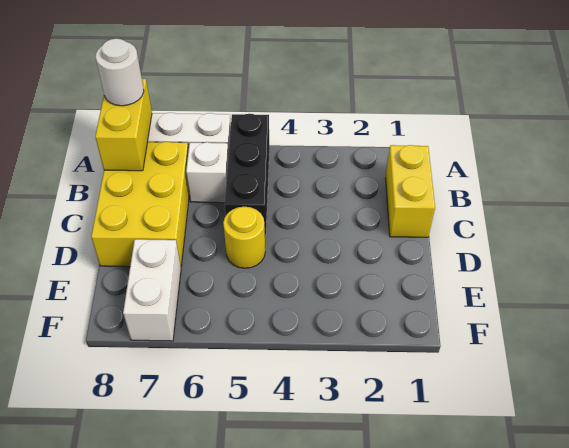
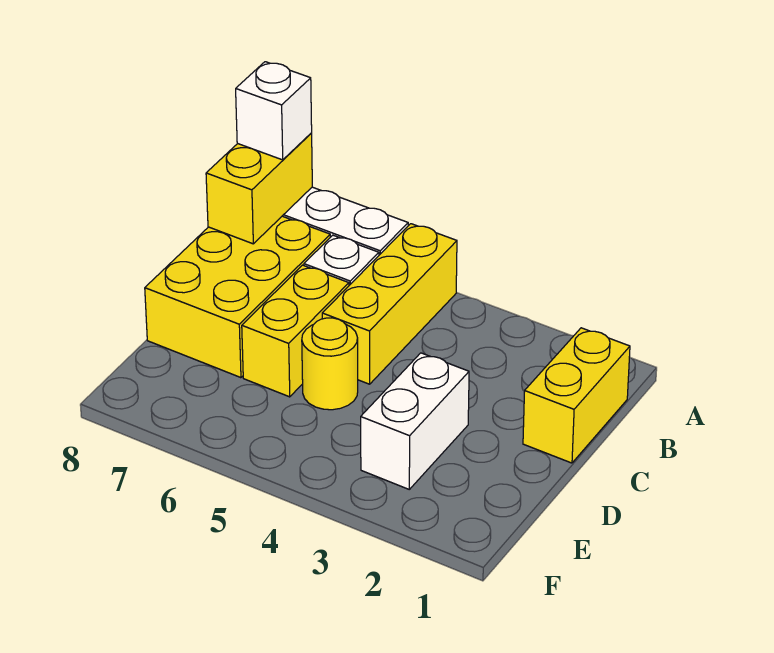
black 1x3 brick [225,114,270,235] -> yellow 1x3 brick [322,224,457,384]
white 1x1 round brick [96,39,144,106] -> white 1x1 brick [236,62,312,160]
none -> yellow 1x2 brick [242,265,349,397]
white 1x2 brick [123,239,181,341] -> white 1x2 brick moved to [361,353,469,489]

